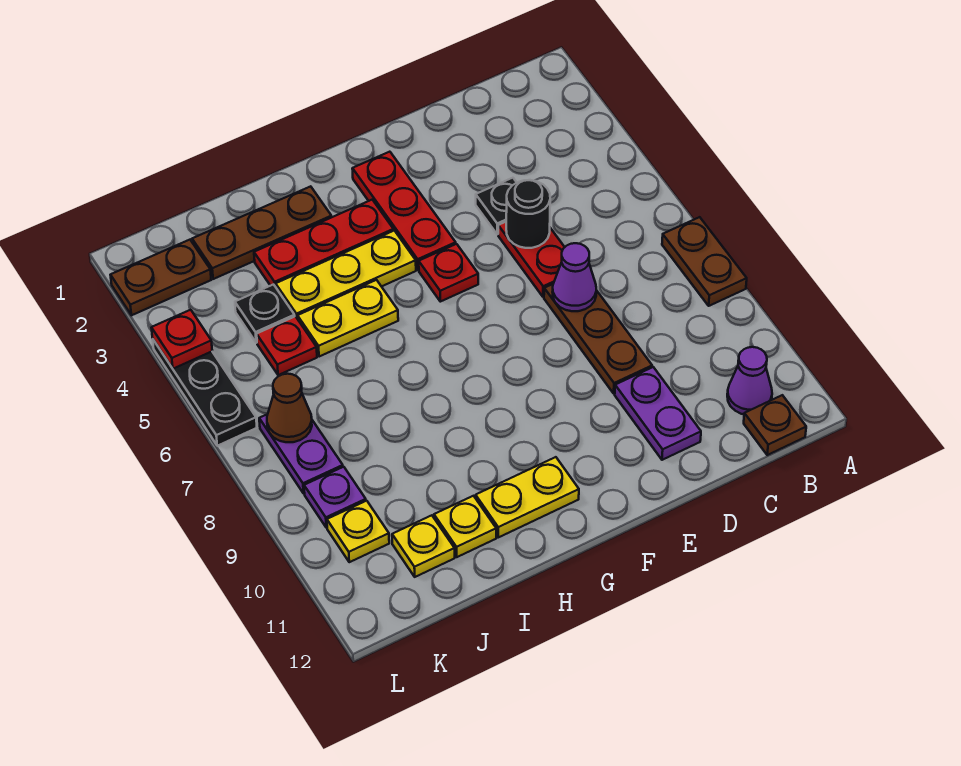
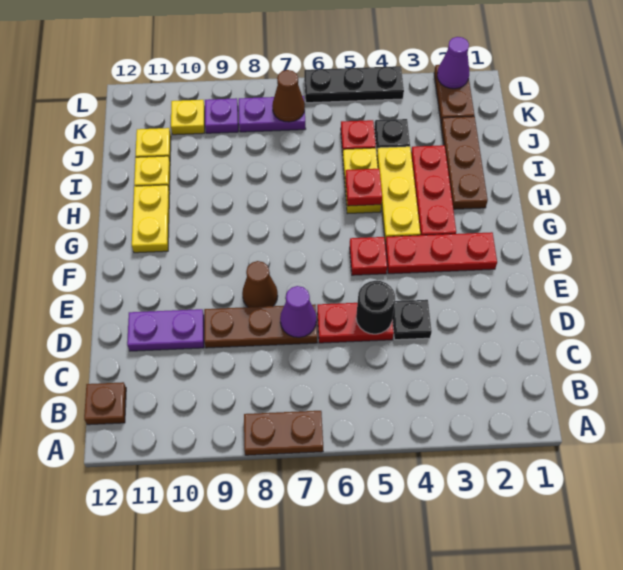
purple 1x1 cone [727,347,772,414] -> purple 1x1 cone moved to [437,37,469,89]
none -> brown 1x1 cone [242,261,278,307]
red 1x1 plate [151,310,212,369] -> red 1x1 plate moved to [345,169,382,206]

